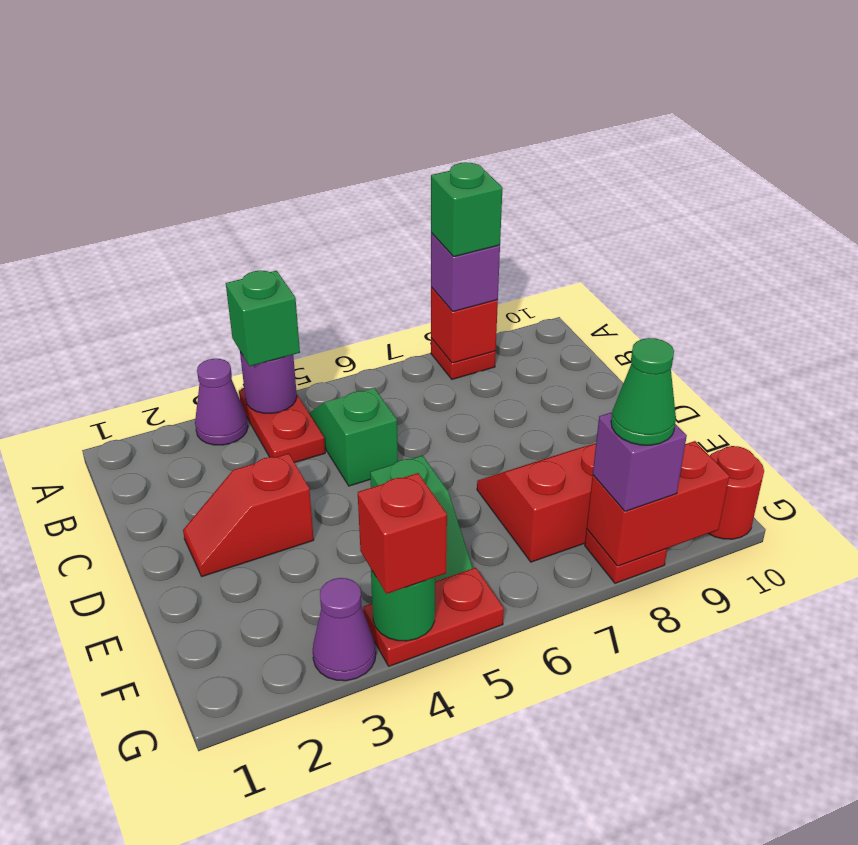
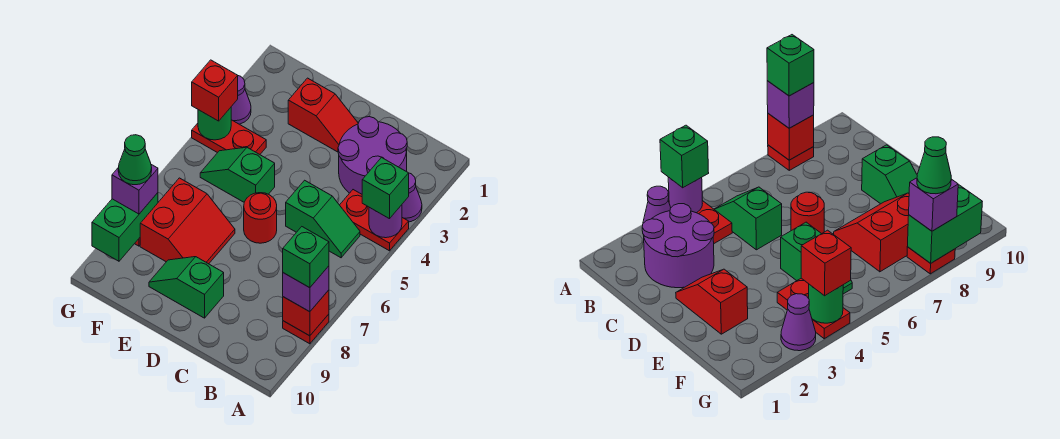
none -> purple 2x2 round brick [338,117,407,194]
red 1x2 slope [183,454,314,576] -> red 1x2 slope turned to [288,78,358,152]
none -> green 1x2 slope [149,257,224,318]
red 1x2 plate [363,568,504,666] -> red 1x2 plate turned to [192,120,266,154]
red 1x2 brick [587,441,729,566] -> green 1x2 brick [92,193,158,261]
red 1x1 round brick [708,446,764,539] -> red 1x1 round brick moved to [244,193,277,243]

